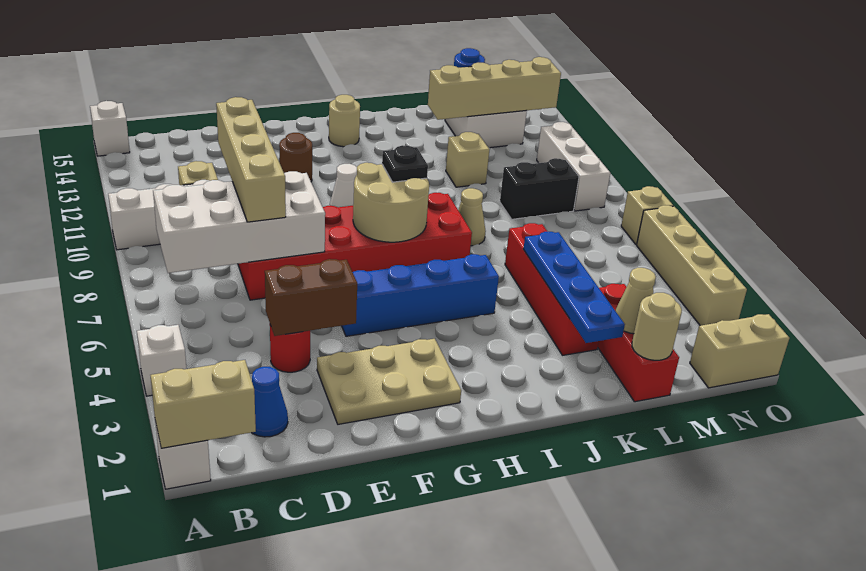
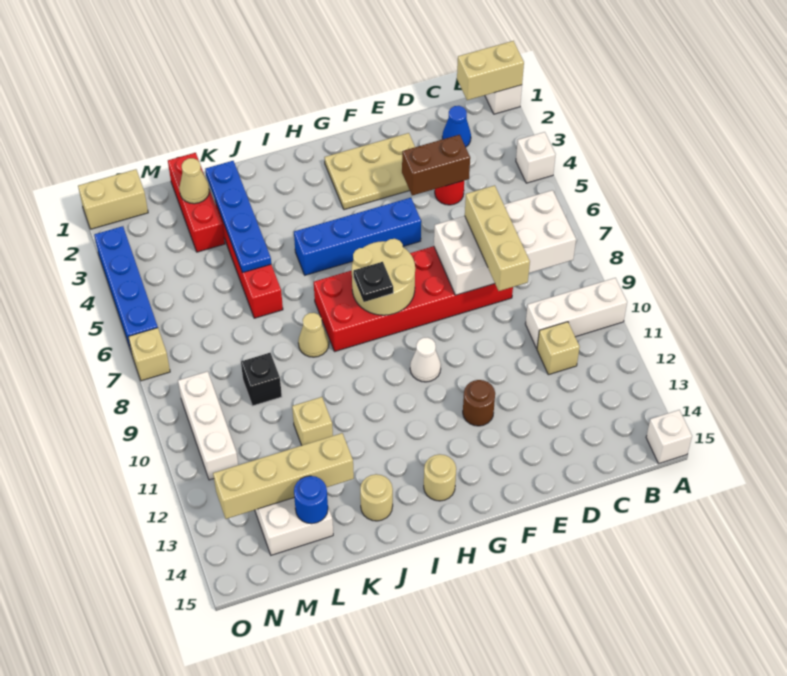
tan 1x4 brick [216,97,286,222] -> tan 1x3 brick [465,185,530,291]
tan 1x1 round brick [632,293,682,360] -> tan 1x1 round brick moved to [360,474,393,521]
black 1x2 brick [500,158,579,219] -> black 1x1 brick [241,353,282,406]
tan 1x4 brick [637,205,747,326] -> blue 1x4 brick [94,226,158,353]

